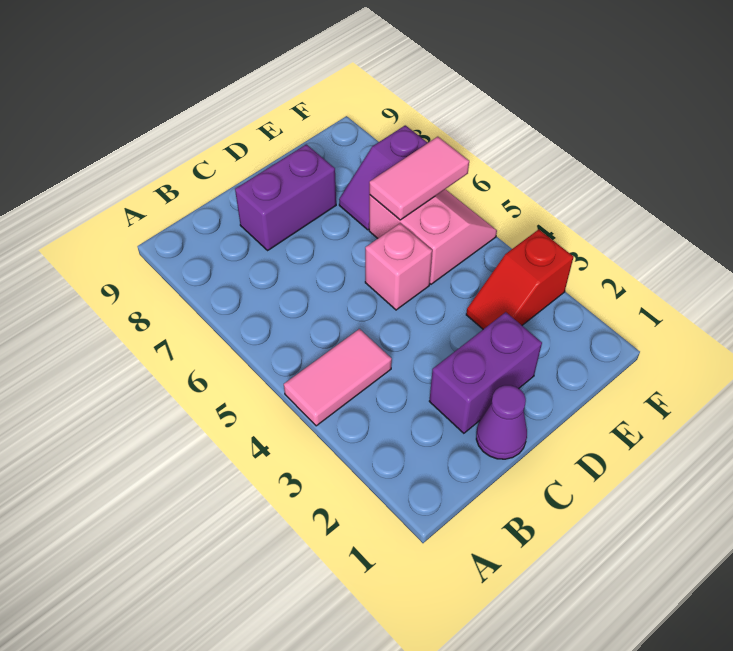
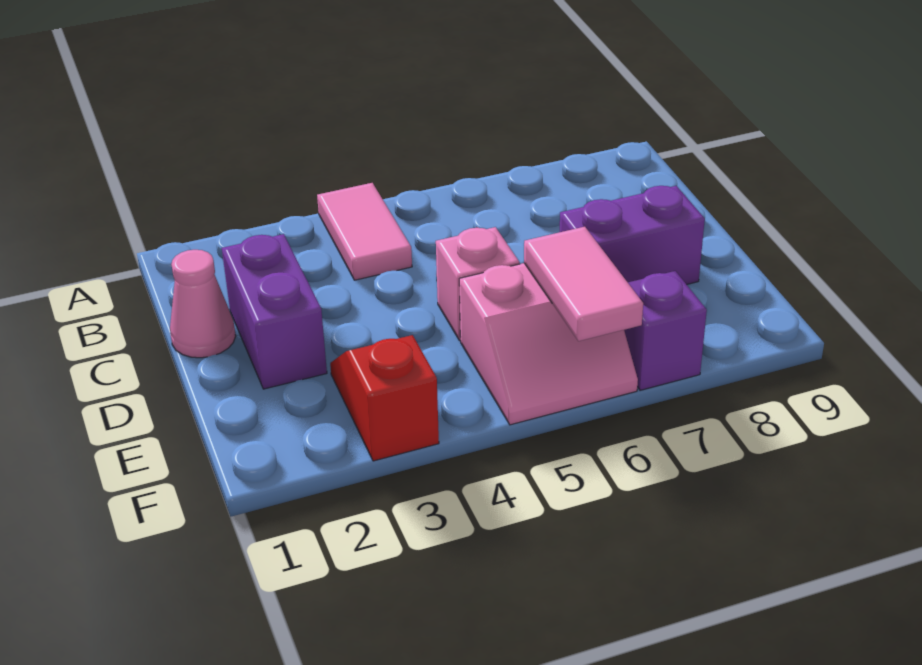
purple 1x1 cone [476,385,527,459] -> pink 1x1 cone [170,250,236,358]
purple 1x2 brick [235,144,336,250] -> purple 1x2 brick turned to [560,186,705,285]

